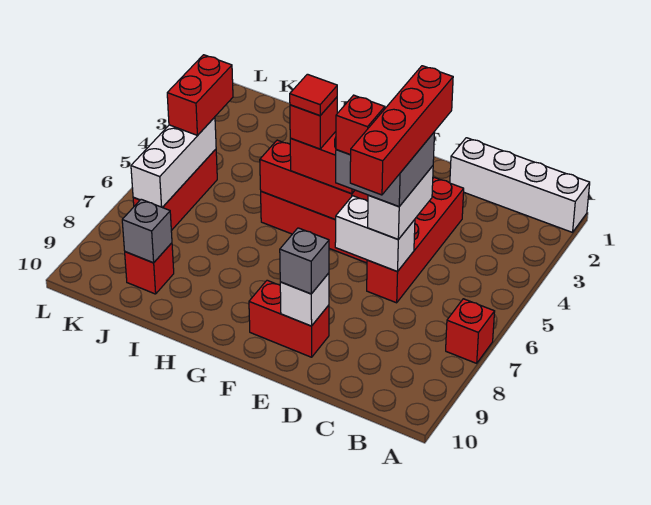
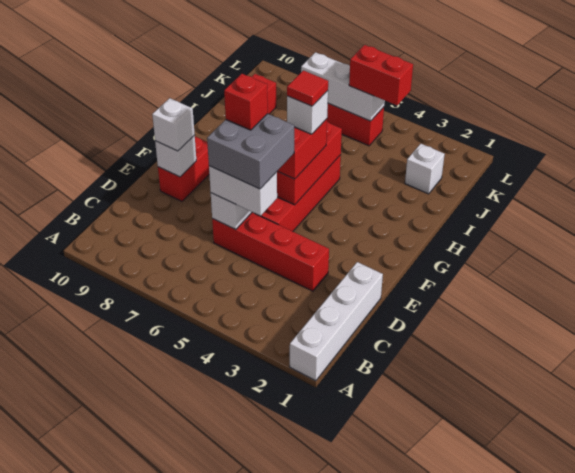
red 1x1 brick [446,299,495,363] -> none
red 1x4 brick [350,66,453,195] -> none
grey 1x1 brick [280,228,329,294] -> white 1x1 brick [152,98,195,151]
red 1x1 brick [290,97,337,149] -> white 1x1 brick [287,91,328,134]
none -> white 1x1 brick [405,144,445,194]
grey 1x1 brick [122,199,172,263] -> none

